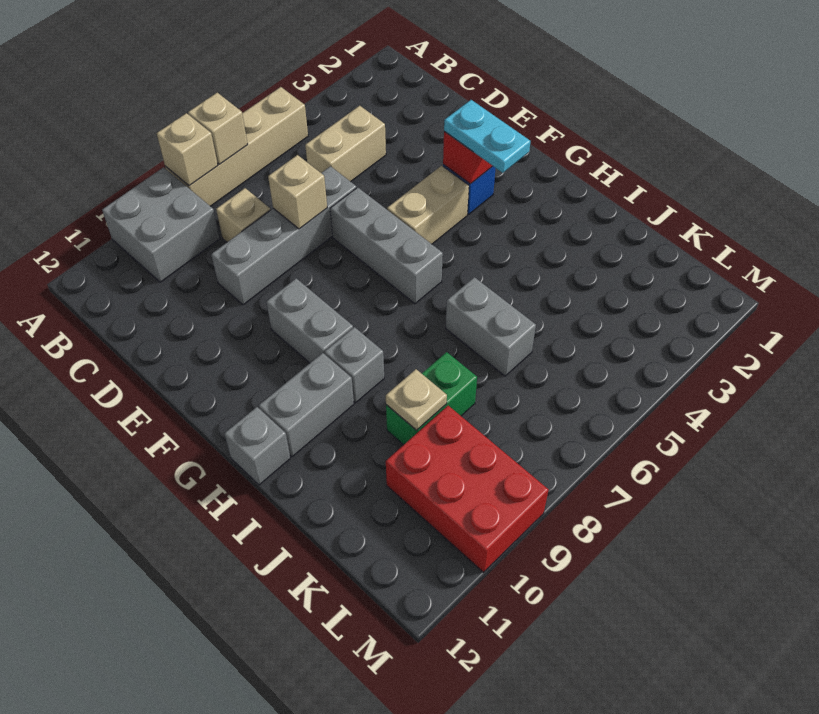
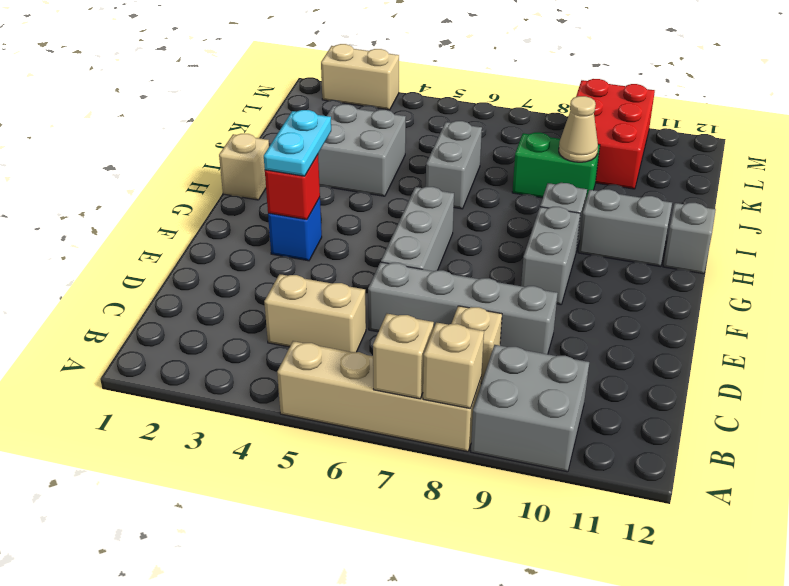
tan 1x1 brick [268,155,327,229] -> tan 1x1 brick moved to [219,134,269,200]
tan 1x2 brick [387,166,469,244] -> tan 1x2 brick moved to [321,44,399,110]
none -> grey 2x2 brick [318,104,406,196]
tan 1x1 plate [386,369,447,430] -> tan 1x1 cone [559,96,598,162]

